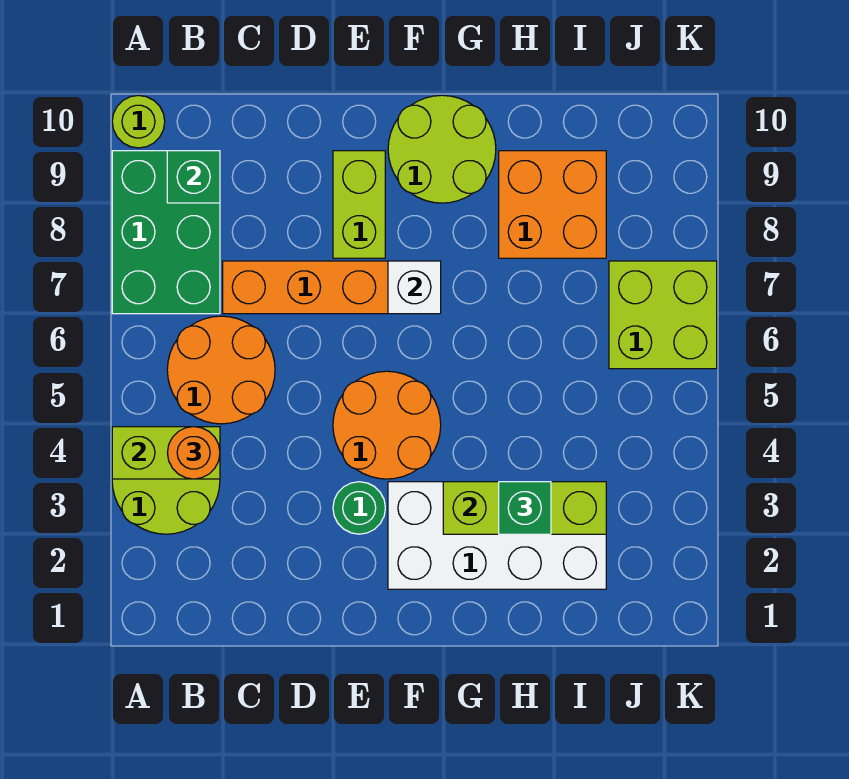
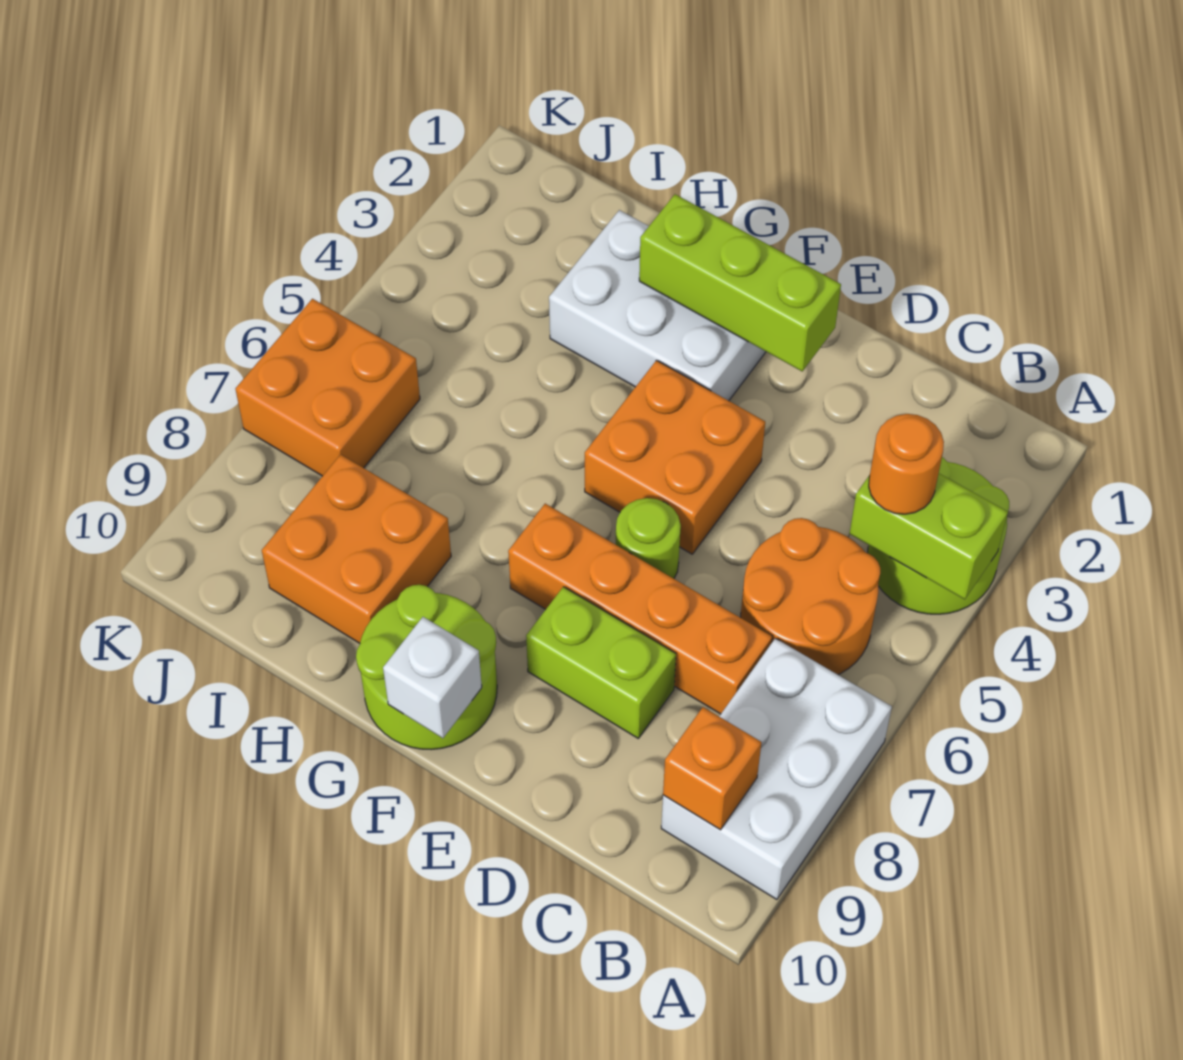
green 2x3 brick [112,151,220,314] -> white 2x3 brick [661,638,892,899]
lime 1x1 round brick [112,95,165,148] -> lime 1x1 round brick moved to [616,498,681,579]
green 1x1 brick [167,151,220,203] -> orange 1x1 brick [663,707,761,830]
green 1x1 round brick [333,482,385,534] -> none
orange 2x2 round brick [333,371,441,479] -> orange 2x2 brick [585,360,765,554]
lime 1x2 brick [333,151,385,258] -> lime 1x2 brick turned to [526,587,676,738]
white 2x4 brick [388,482,606,589] -> white 2x3 brick [549,210,766,401]
white 1x1 brick [388,261,441,314] -> white 1x1 brick moved to [383,617,482,738]
lime 1x3 brick [443,482,606,534] -> lime 1x3 brick moved to [639,194,841,371]
green 1x1 brick [499,482,551,534] -> none
lime 2x2 brick [609,261,717,369] -> orange 2x2 brick [236,299,420,476]

